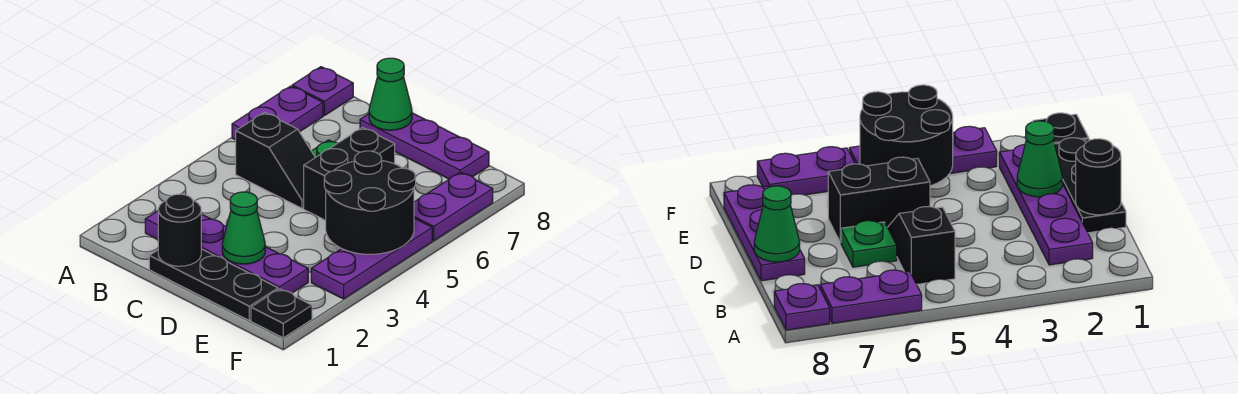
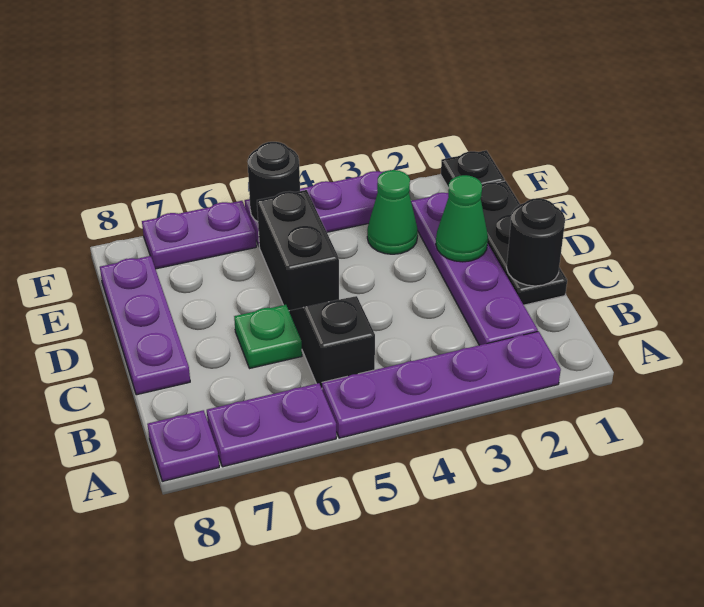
none -> purple 1x4 plate [322,331,561,438]
green 1x1 cone [369,58,412,130] -> green 1x1 cone moved to [367,170,418,254]
black 1x2 brick [304,128,395,221] -> black 1x2 brick turned to [257,190,339,311]
black 2x2 round brick [324,151,416,254] -> black 1x1 round brick [248,142,300,222]

